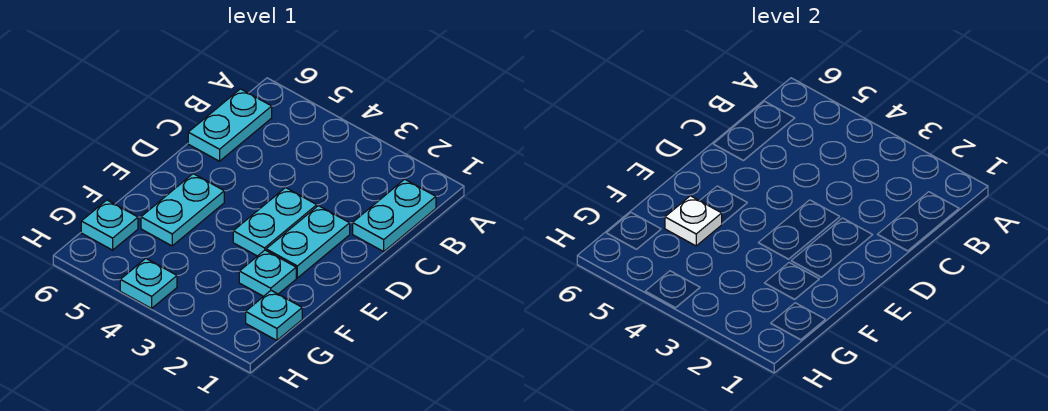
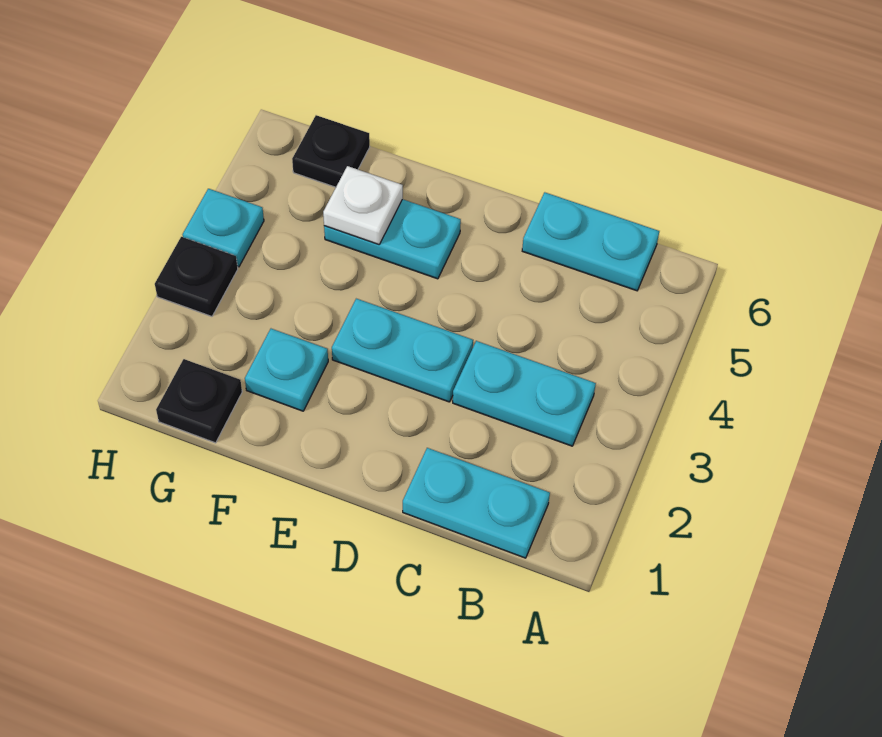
cyan 1x2 plate [266,206,350,278] -> cyan 1x2 plate moved to [453,341,596,446]
cyan 1x1 plate [246,290,302,340] -> black 1x1 plate [156,359,242,443]
cyan 1x1 plate [81,200,138,250] -> black 1x1 plate [292,115,370,187]
none -> black 1x1 plate [155,237,238,316]

